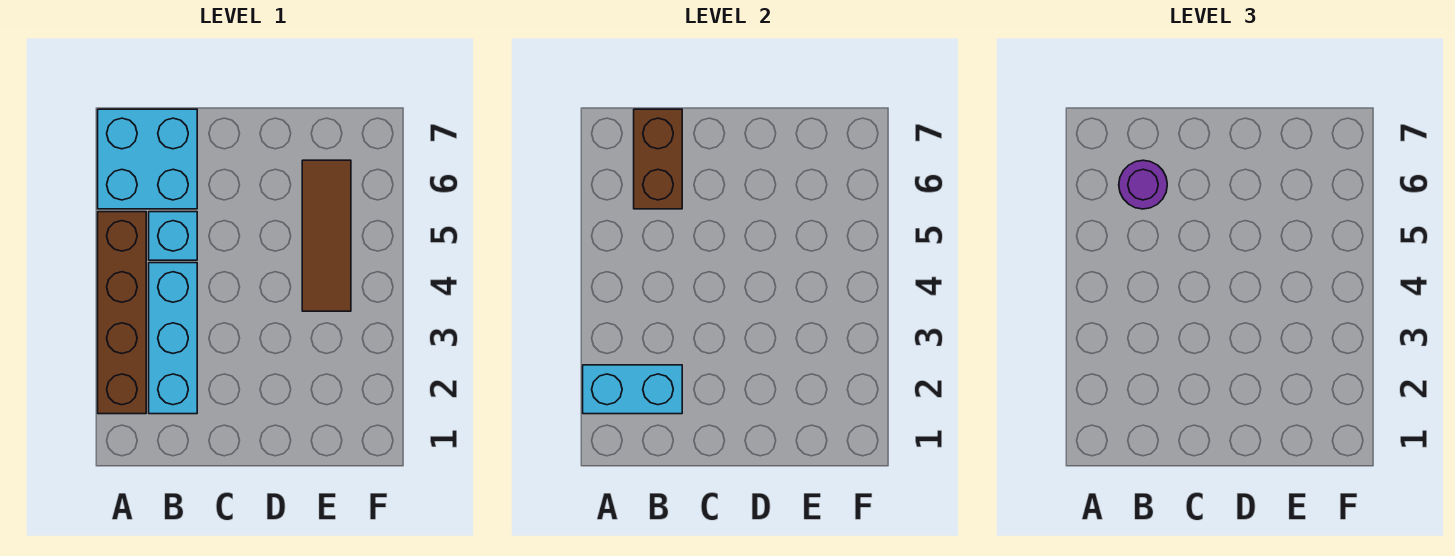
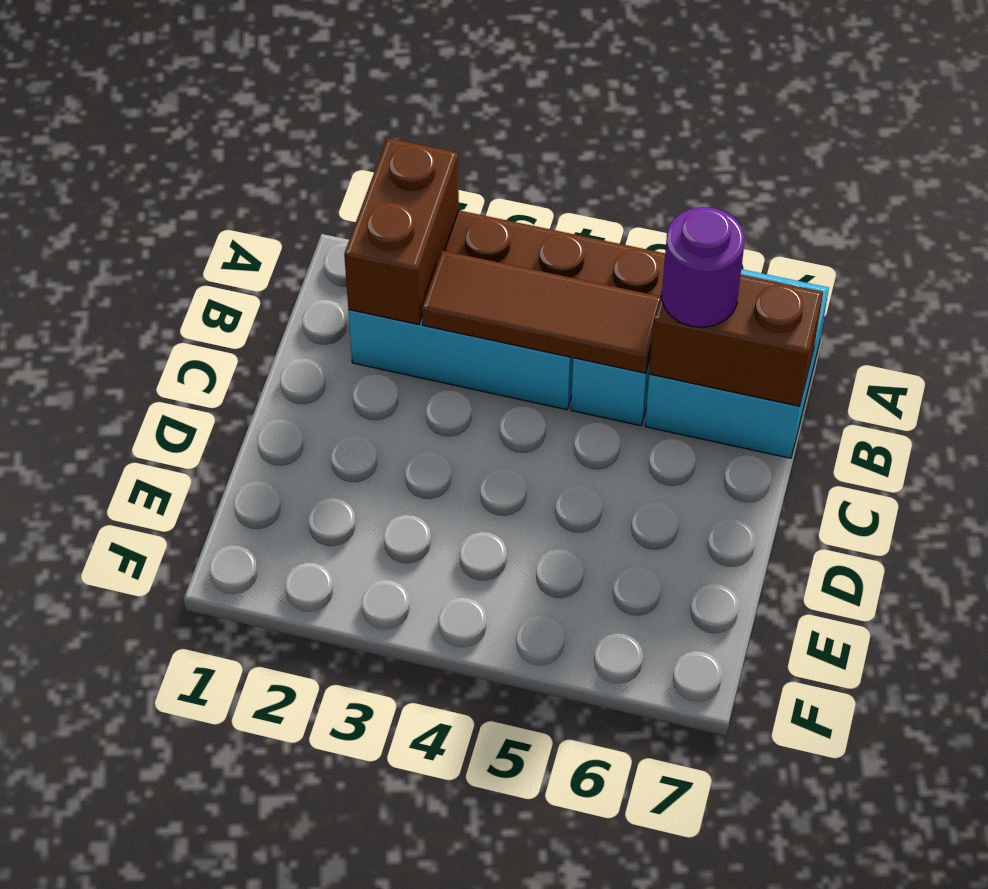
cyan 1x2 brick [583,365,682,414] -> brown 1x2 brick [344,138,459,325]
brown 1x3 tile [302,160,351,311] -> brown 1x3 tile moved to [422,251,660,373]

